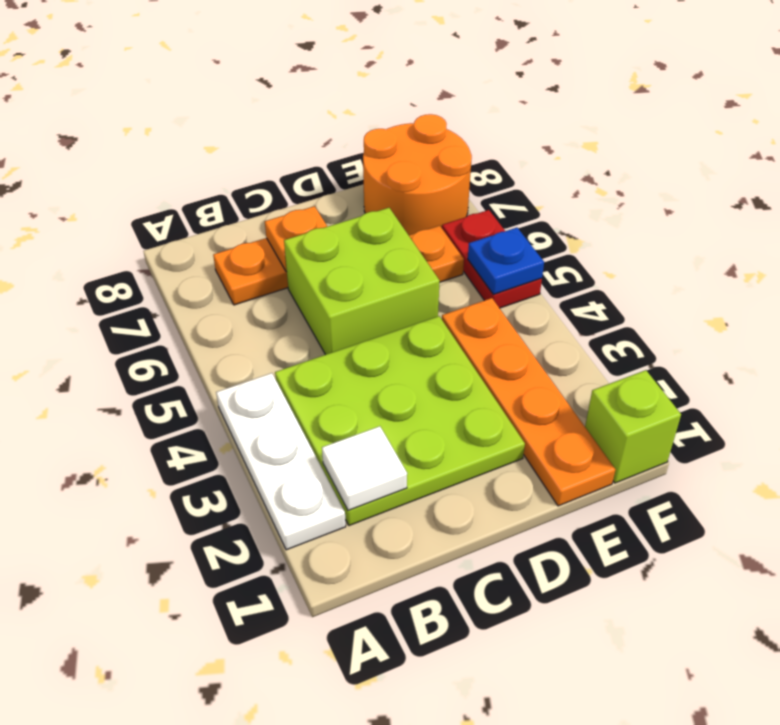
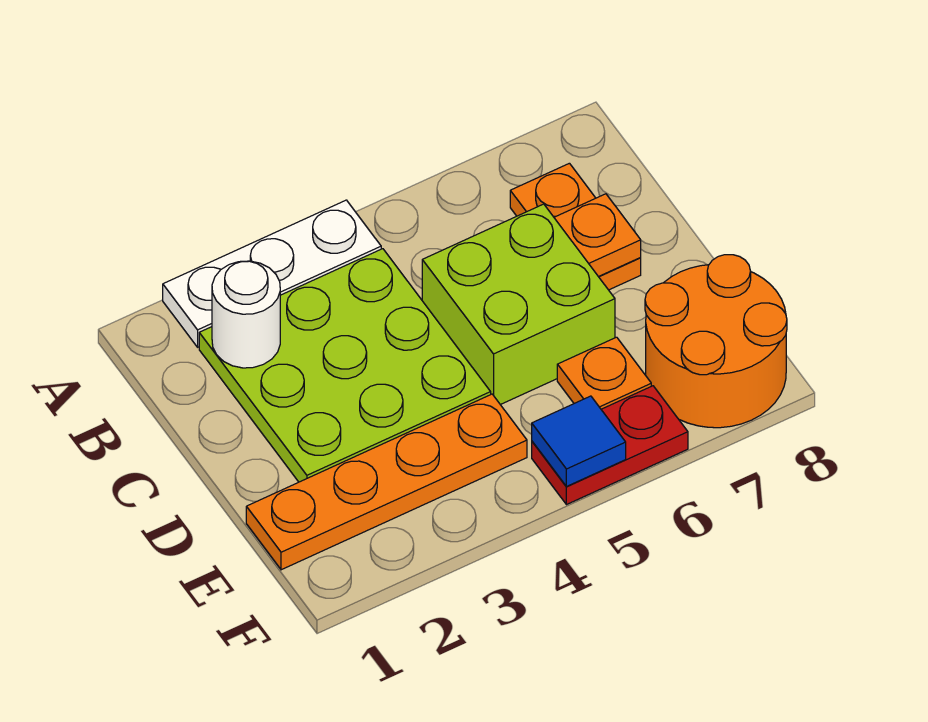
white 1x1 tile [322,426,407,510] -> white 1x1 round brick [212,261,280,368]
lime 1x1 brick [585,370,681,483] -> none
blue 1x1 plate [468,228,544,295] -> blue 1x1 tile [532,396,626,486]

